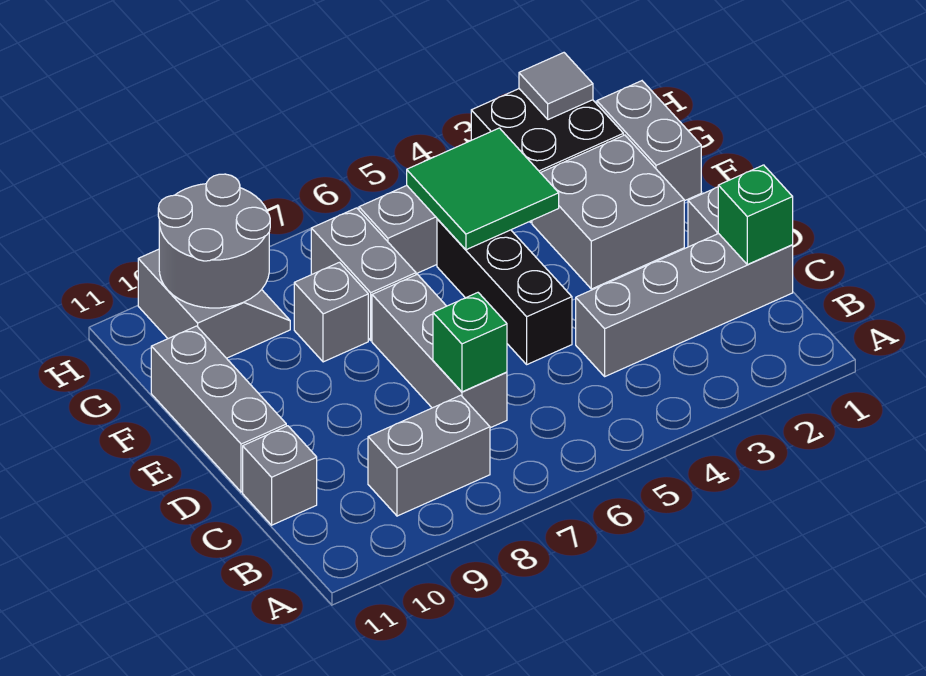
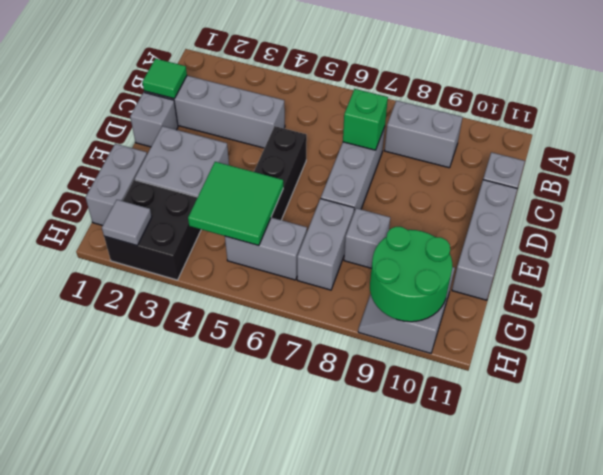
green 1x1 brick [718,165,793,264] -> green 1x1 tile [142,59,187,99]
grey 2x2 round brick [158,174,270,308] -> green 2x2 round brick [370,227,452,322]

